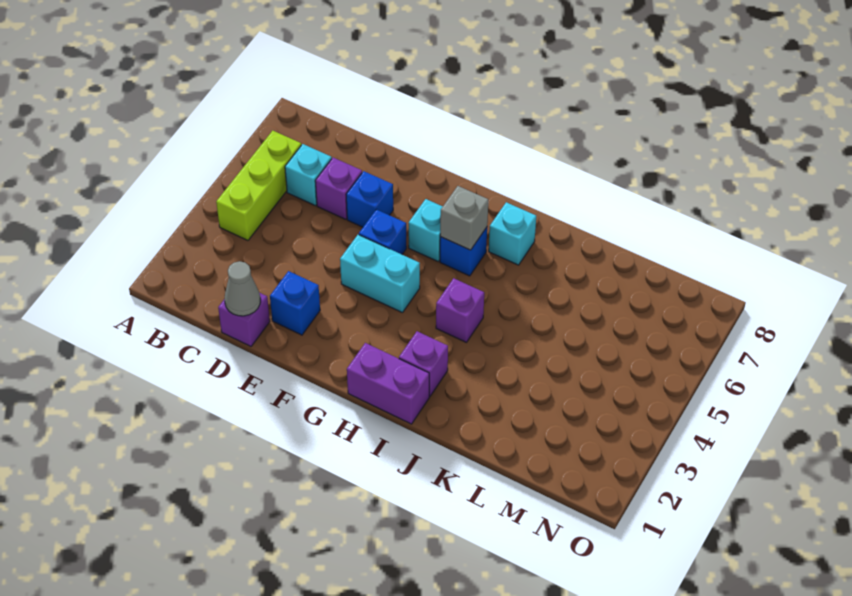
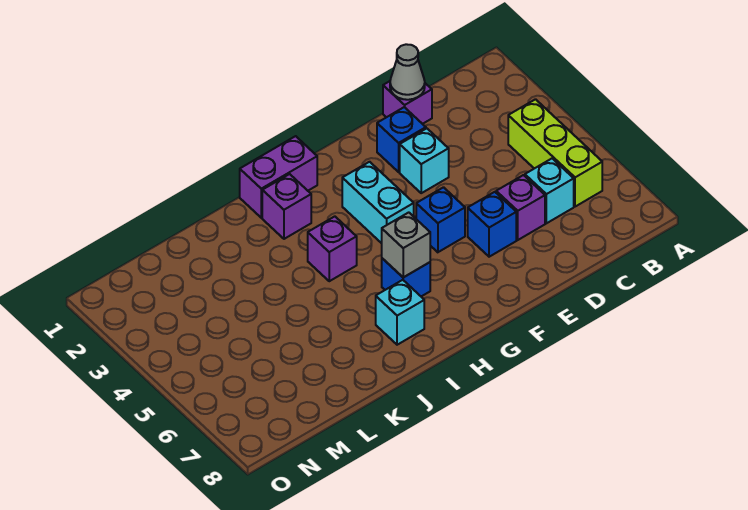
cyan 1x2 brick [340,235,420,313] -> cyan 1x2 brick turned to [342,162,414,243]
cyan 1x1 brick [409,199,443,261] -> cyan 1x1 brick moved to [400,128,449,193]

